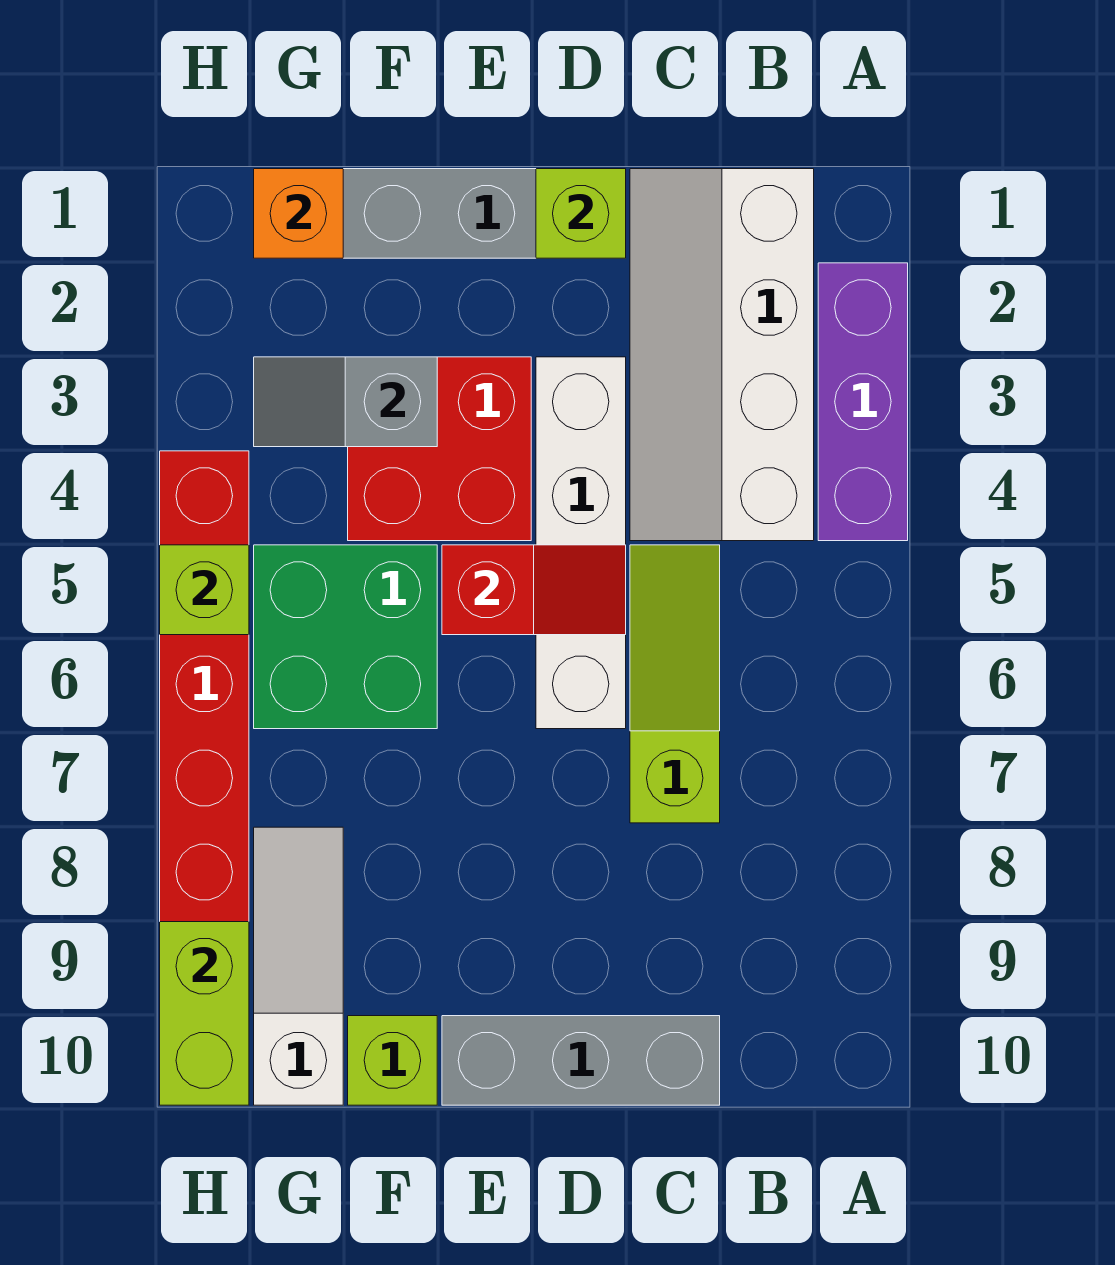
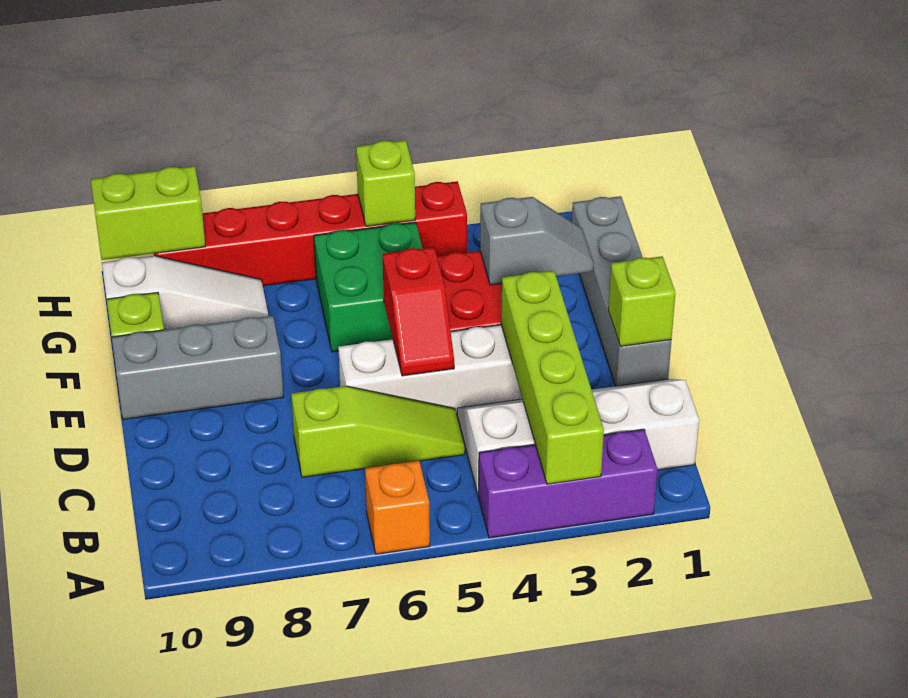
none -> lime 1x4 brick [501,271,604,484]
grey 1x3 brick [442,1016,720,1105] -> grey 1x3 brick turned to [112,316,283,419]
grey 1x2 slope [254,357,437,447] -> grey 1x2 slope turned to [480,197,593,285]
orange 1x1 brick [254,169,343,258] -> orange 1x1 brick moved to [365,461,430,554]

